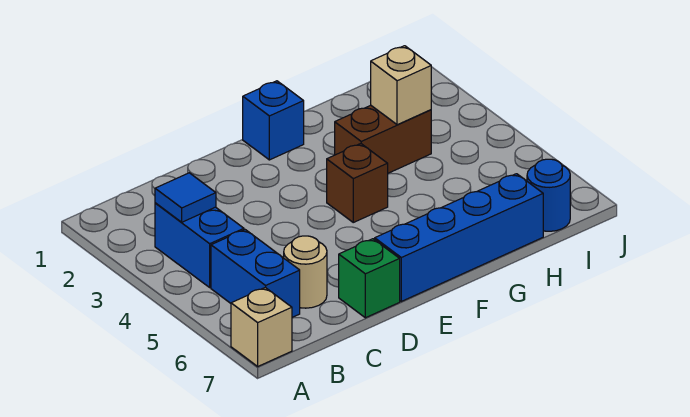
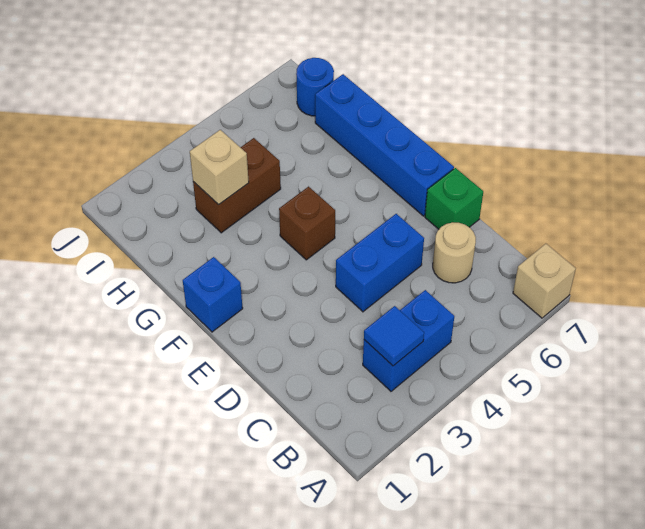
blue 1x2 brick [211,230,300,317] -> blue 1x2 brick moved to [336,214,424,312]
brown 1x2 brick [335,105,431,173] -> brown 1x2 brick turned to [193,138,281,233]

